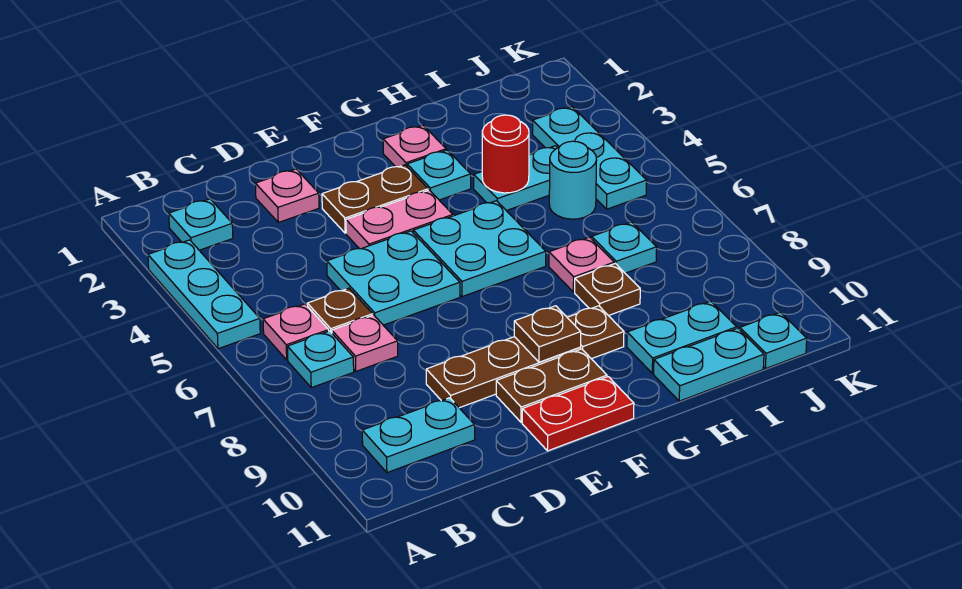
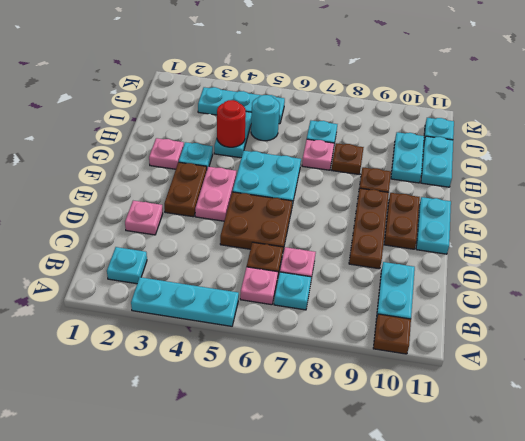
cyan 2x2 plate [327,231,460,325] -> brown 2x2 plate [220,192,292,250]
red 1x2 plate [522,377,634,451] -> cyan 1x2 plate [416,197,451,254]
brown 1x1 plate [514,306,581,362] -> brown 1x1 plate moved to [373,314,411,354]

